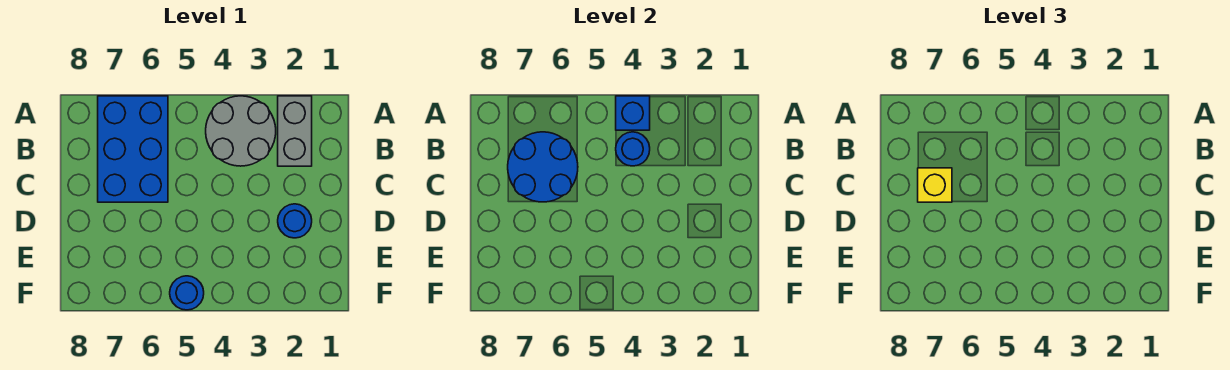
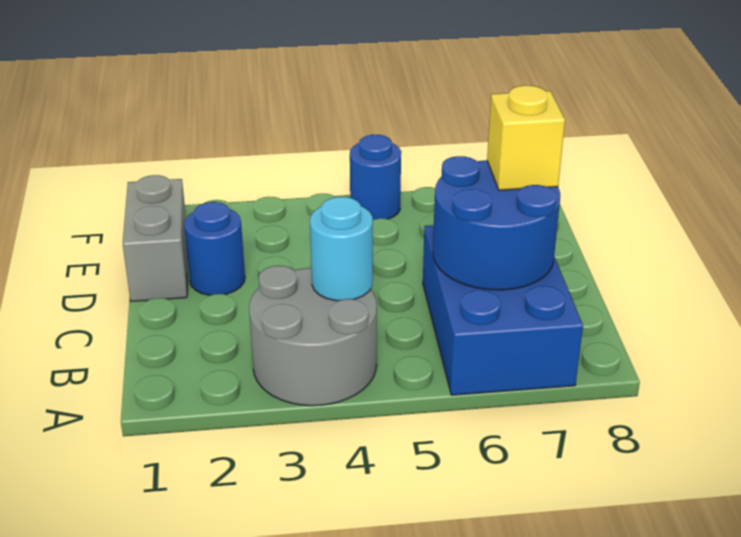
grey 1x2 brick [278,96,312,166] -> grey 1x2 brick moved to [123,175,188,301]
blue 1x1 brick [616,96,650,130] -> none
blue 1x1 round brick [616,132,650,166] -> cyan 1x1 round brick [310,197,373,301]

